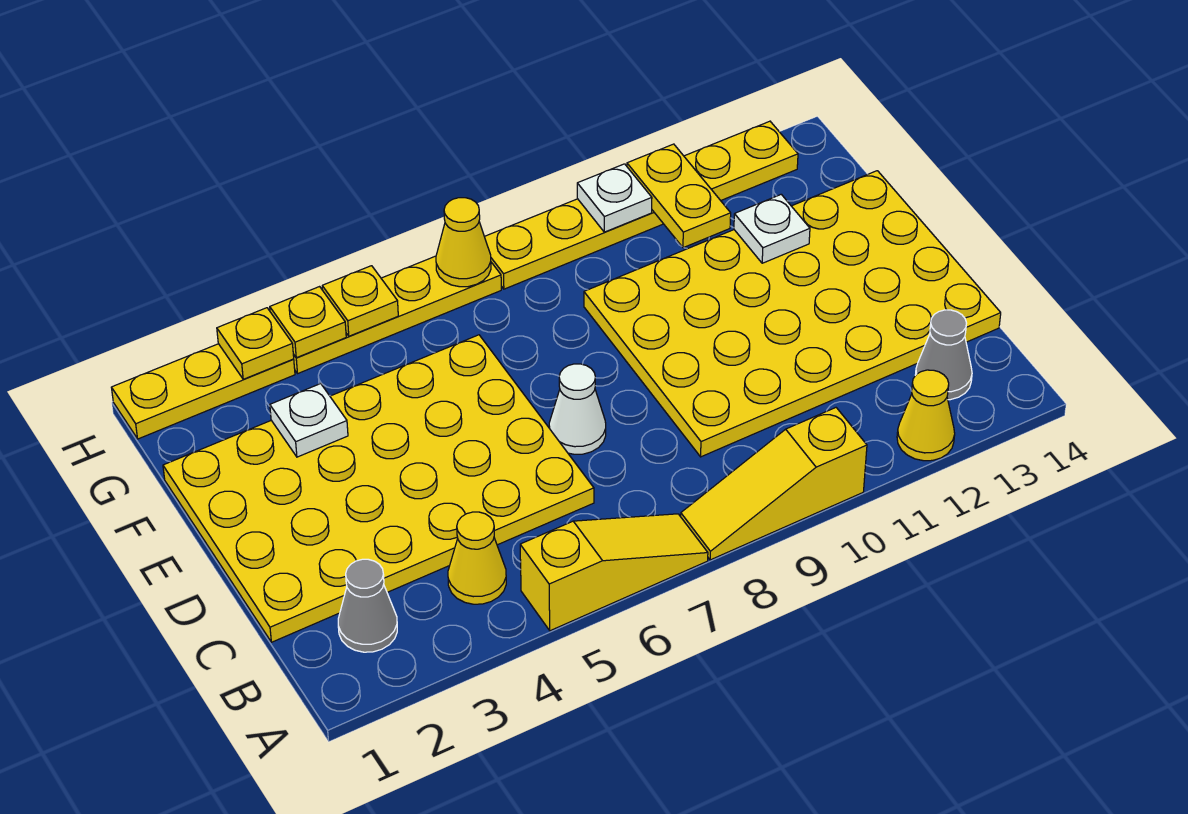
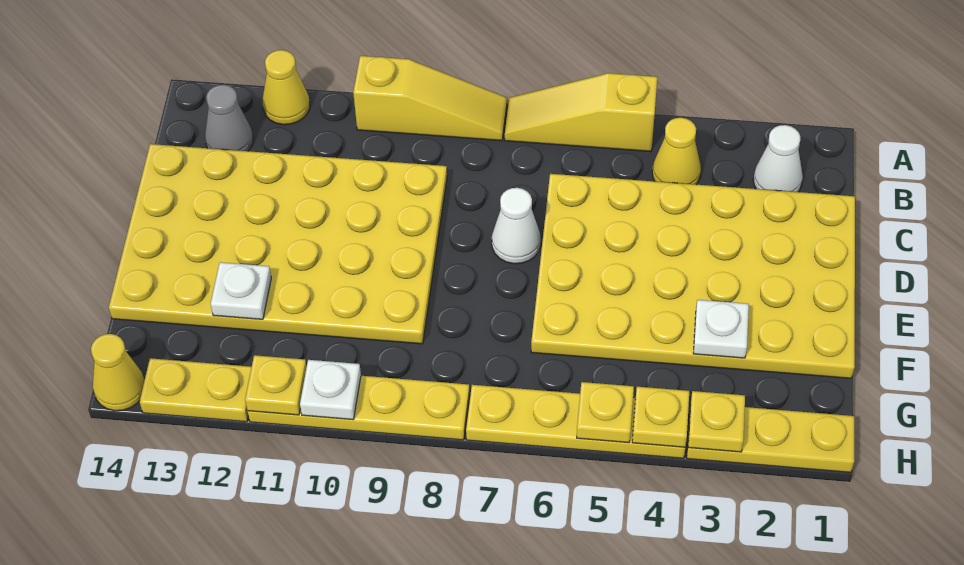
grey 1x1 cone [338,559,397,652] -> white 1x1 cone [753,125,803,192]
yellow 1x2 plate [627,144,731,248] -> yellow 1x1 plate [245,355,307,415]
yellow 1x1 cone [436,198,491,287] -> yellow 1x1 cone moved to [91,334,145,411]

